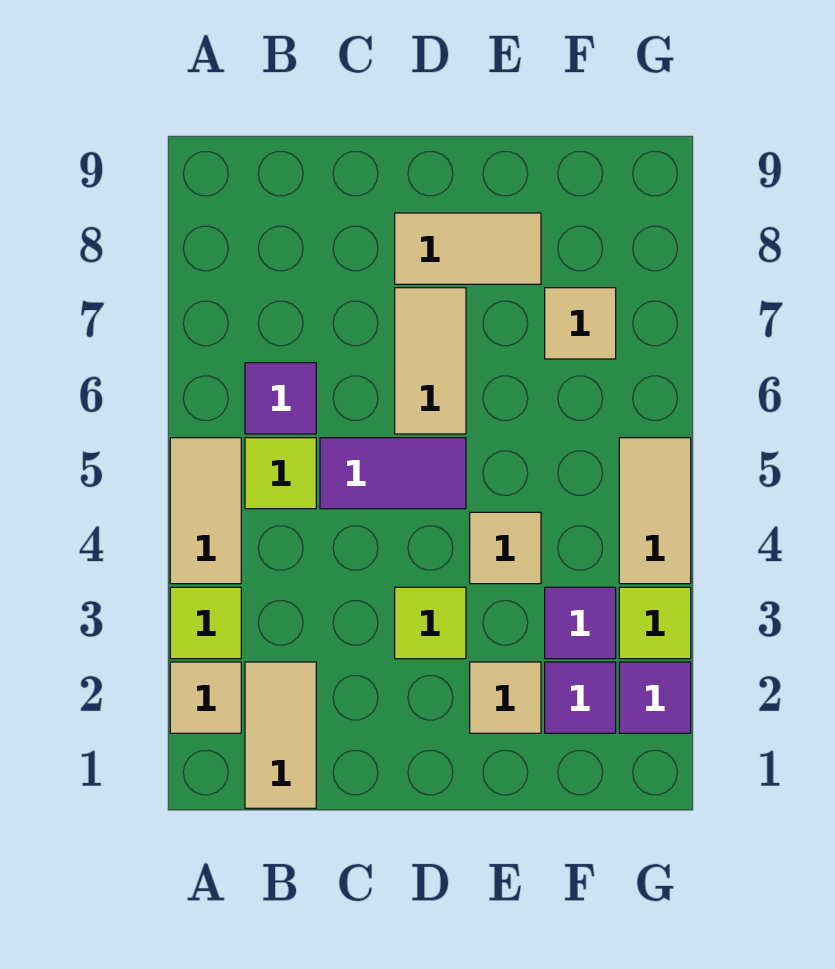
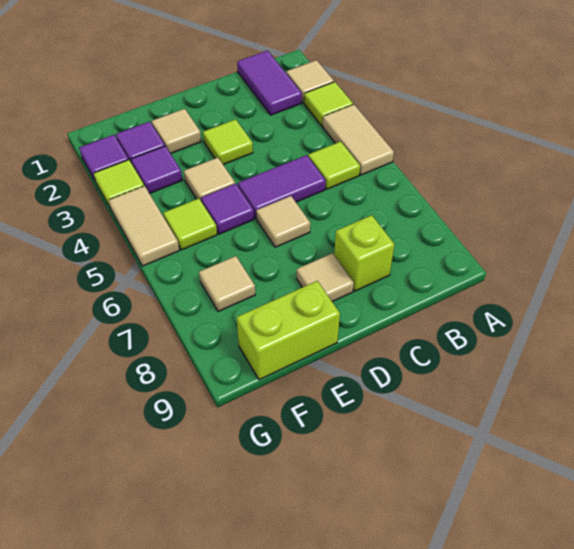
tan 1x2 tile [245,662,316,808] -> purple 1x2 tile [237,51,302,115]
purple 1x1 tile [245,363,316,434] -> purple 1x1 tile moved to [201,184,254,234]
none -> lime 1x1 brick [334,215,395,291]
tan 1x2 tile [395,288,466,434] -> tan 1x1 tile [256,196,310,247]
tan 1x2 tile [395,213,541,284] -> tan 1x1 tile [297,253,354,302]
none -> lime 1x2 brick [237,281,340,380]
none -> lime 1x1 tile [163,198,217,250]

